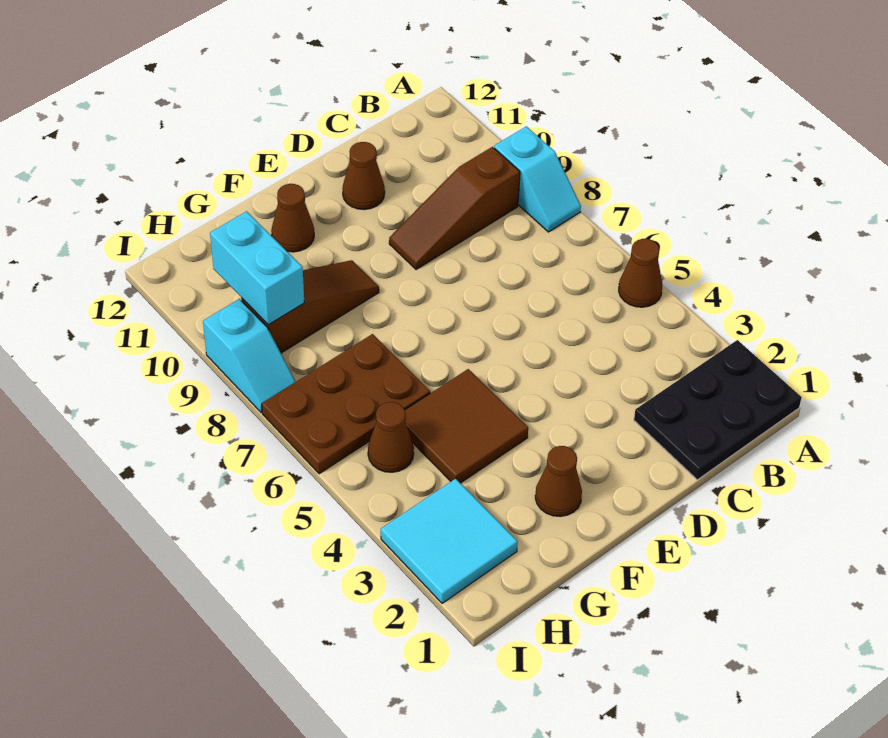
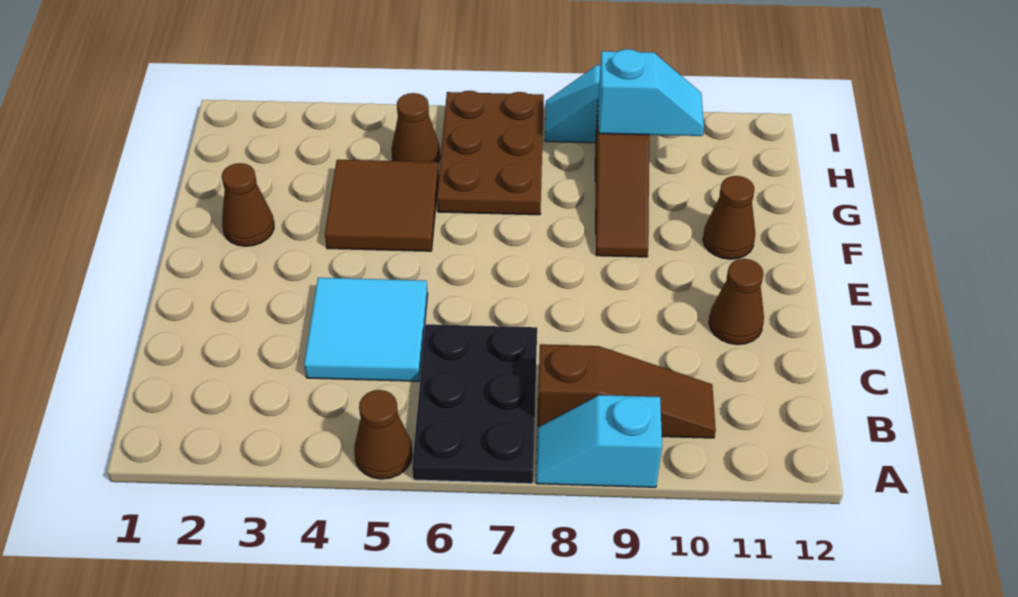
black 2x3 plate [634,340,802,480] -> black 2x3 plate moved to [412,324,537,484]
brown 1x3 slope [389,147,520,270] -> brown 1x3 slope turned to [537,344,716,438]
cyan 2x2 tile [381,479,518,603] -> cyan 2x2 tile moved to [304,278,428,381]
cyan 1x2 brick [210,211,304,325] -> cyan 1x2 slope [598,49,704,136]

